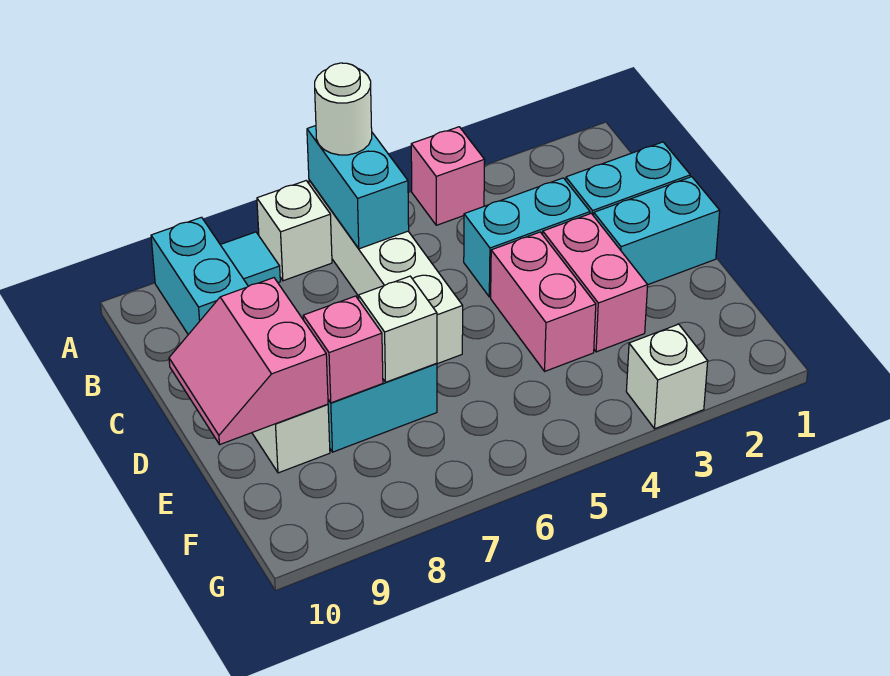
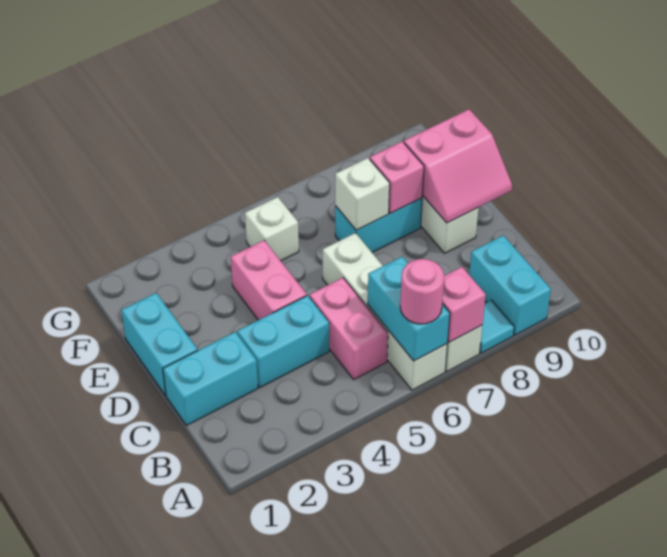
pink 1x1 brick [411,127,485,225] -> pink 1x1 brick moved to [442,267,486,342]
white 1x1 round brick [315,63,372,155] -> pink 1x1 round brick [400,259,444,324]
cyan 1x2 brick [594,177,720,284] -> cyan 1x2 brick turned to [121,293,198,396]
pink 1x2 brick [543,213,648,352] -> pink 1x2 brick moved to [310,278,388,379]
pink 2x2 slope [169,278,328,444] -> pink 2x2 slope turned to [404,109,512,223]
white 1x1 brick [626,324,708,429] -> white 1x1 brick moved to [245,197,299,261]

